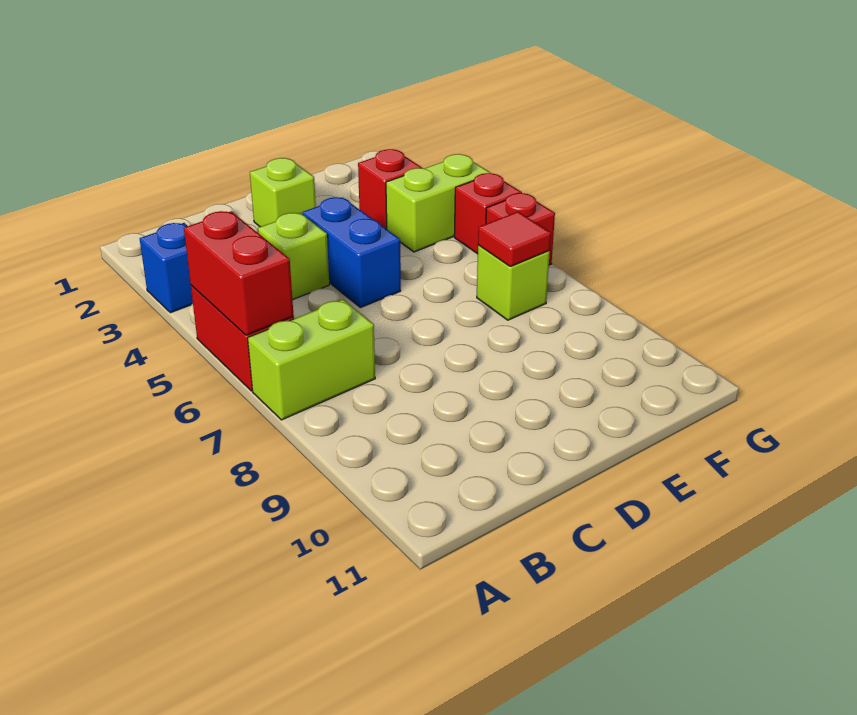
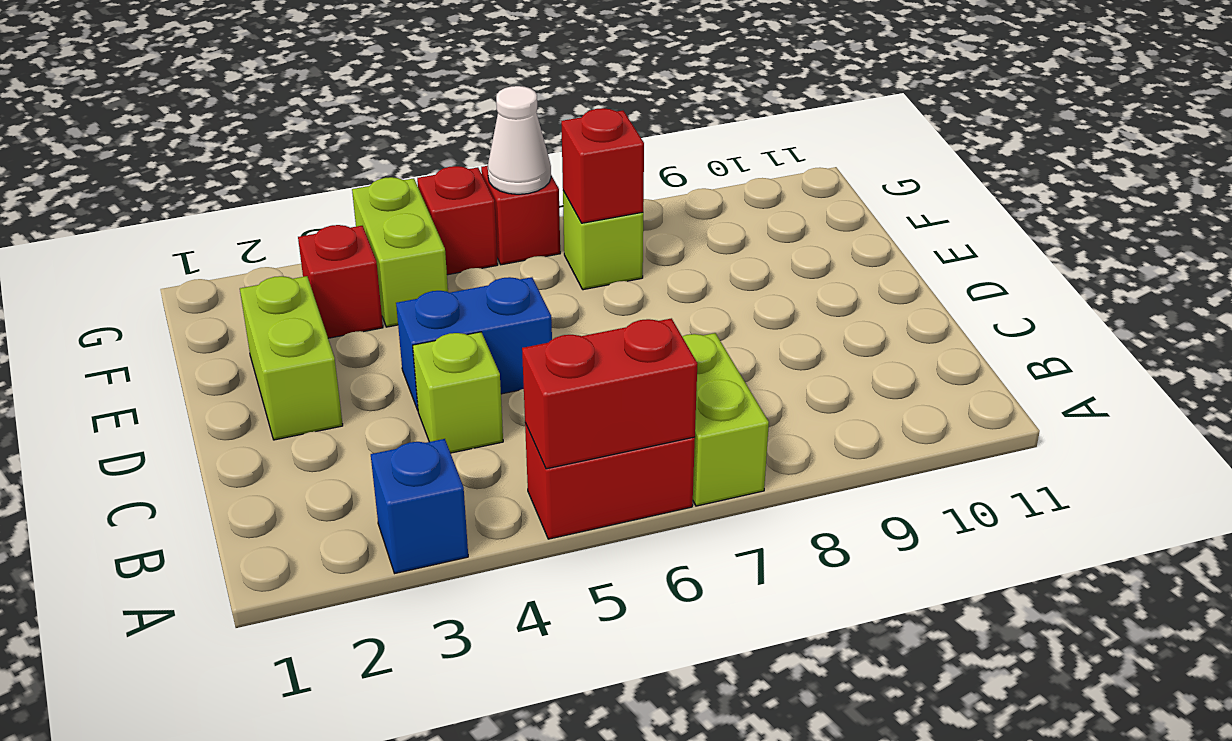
lime 1x1 brick [250,158,316,227] -> lime 1x2 brick [240,276,343,440]
red 1x1 tile [478,212,551,267] -> red 1x1 brick [561,108,644,223]
none -> white 1x1 cone [488,86,551,194]

